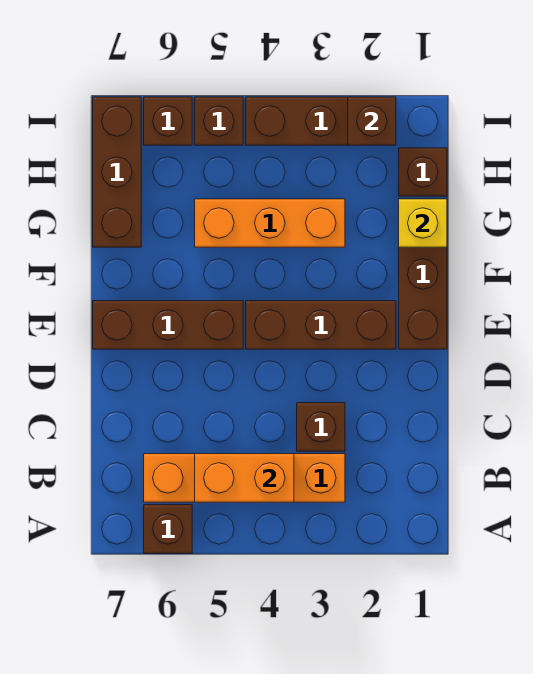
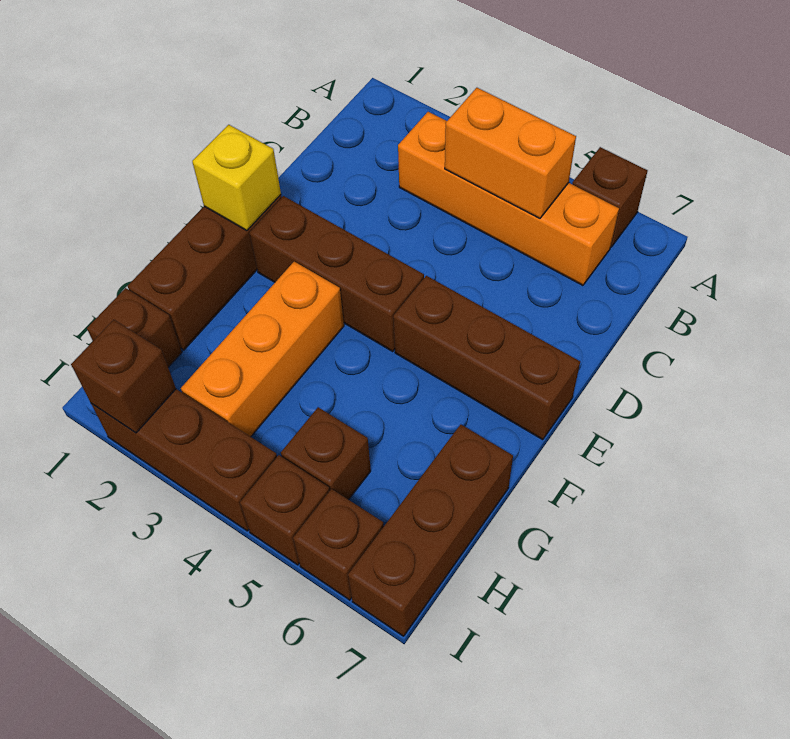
brown 1x1 brick [297,403,345,451] -> brown 1x1 brick moved to [281,407,371,500]
yellow 1x1 brick [399,199,447,247] -> yellow 1x1 brick moved to [192,125,281,231]
orange 1x3 brick [195,199,345,247] -> orange 1x3 brick turned to [181,262,344,437]

